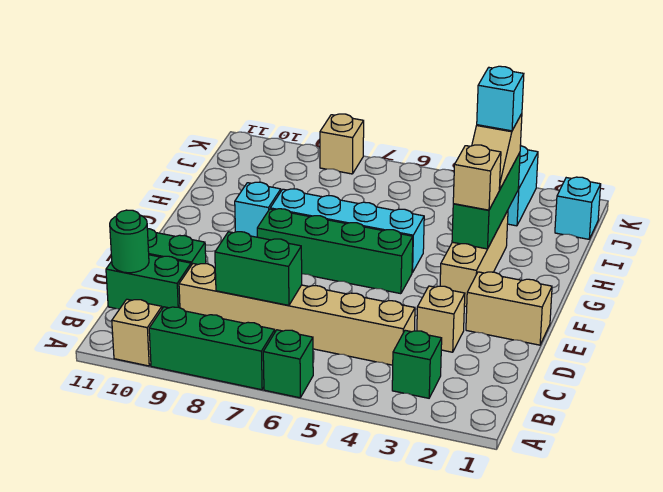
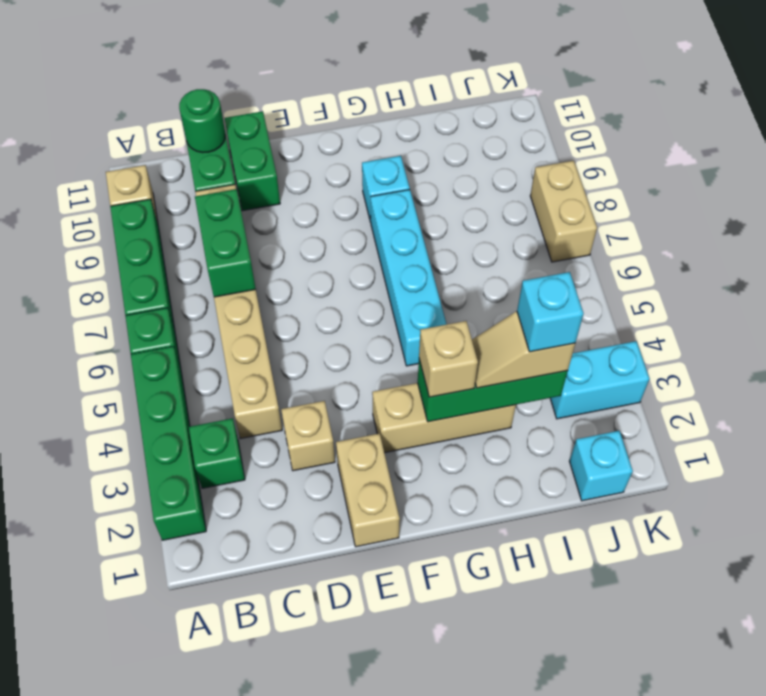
green 1x4 brick [257,209,413,294] -> green 1x4 brick moved to [131,346,206,540]
tan 1x1 brick [320,114,364,174] -> tan 1x2 brick [530,161,597,262]

